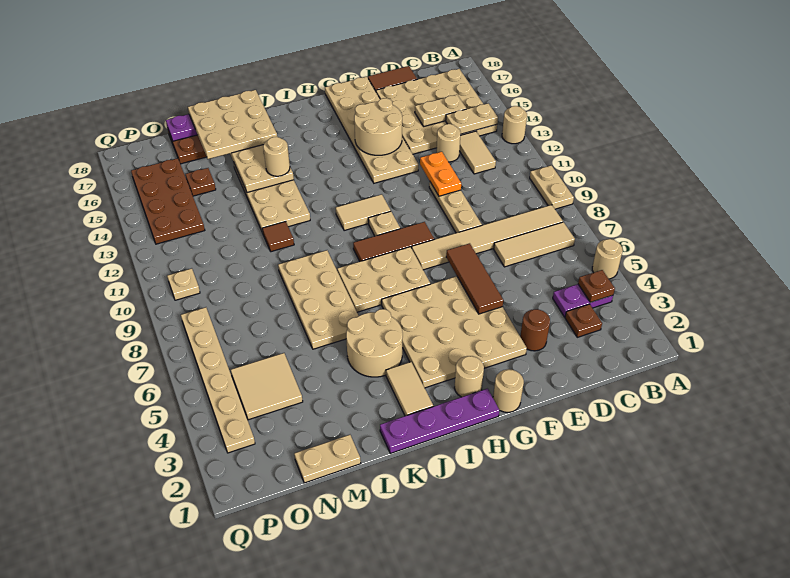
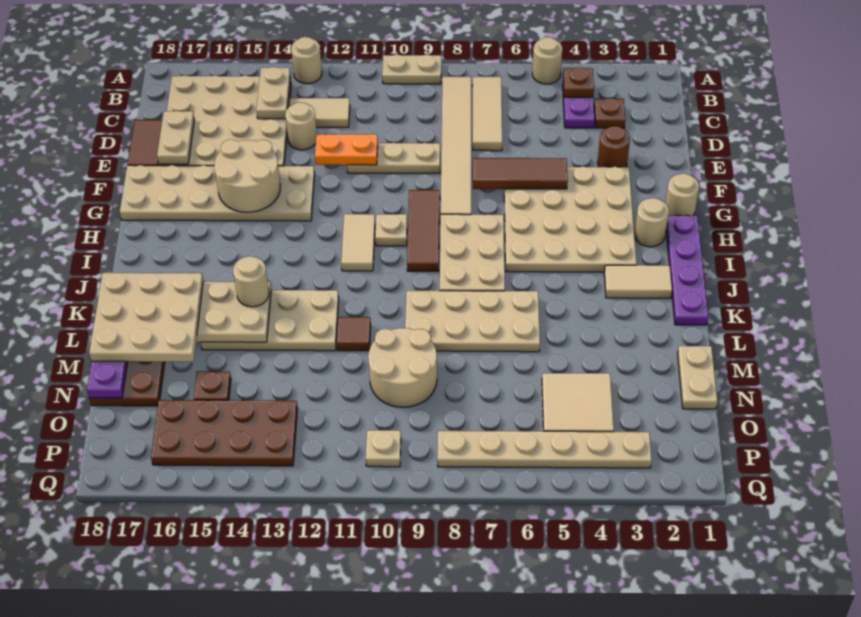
tan 1x2 plate [415,95,466,127] -> tan 1x2 plate moved to [157,111,194,164]
tan 2x2 round brick [346,309,403,377] -> tan 2x2 round brick moved to [368,328,437,407]

